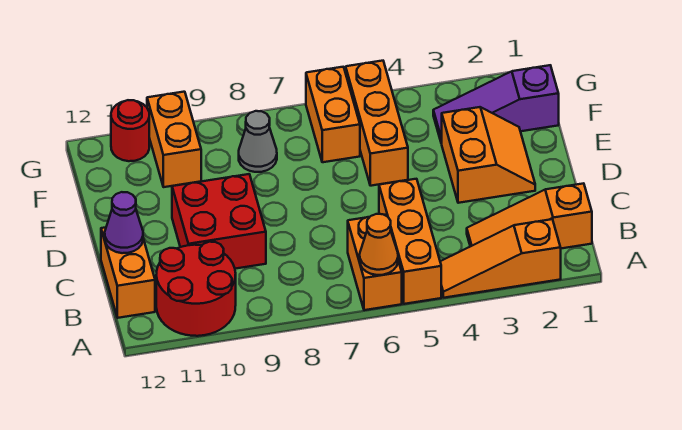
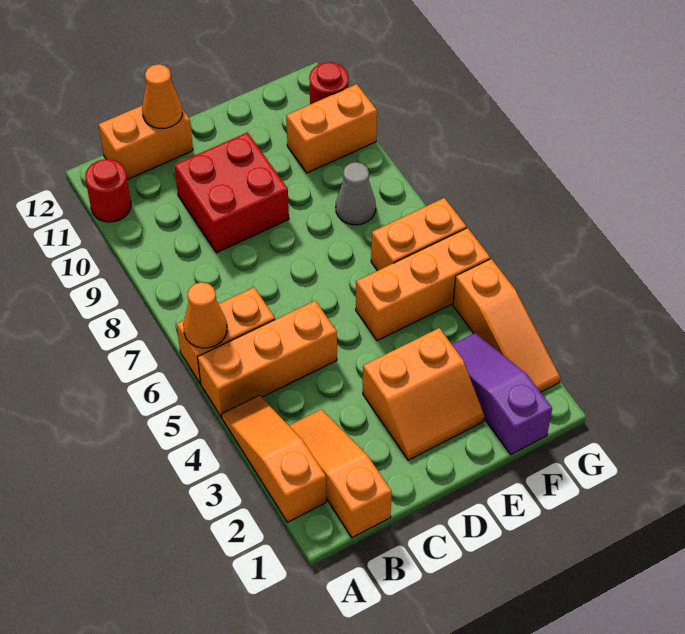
red 2x2 round brick [156,242,236,336] -> red 1x1 round brick [85,159,131,222]
purple 1x1 cone [105,192,143,253] -> orange 1x1 cone [142,64,182,129]
none -> orange 1x3 slope [453,259,560,392]

